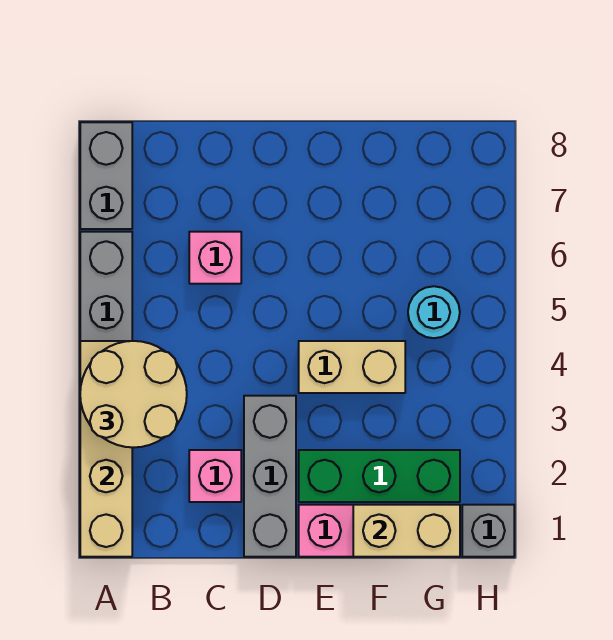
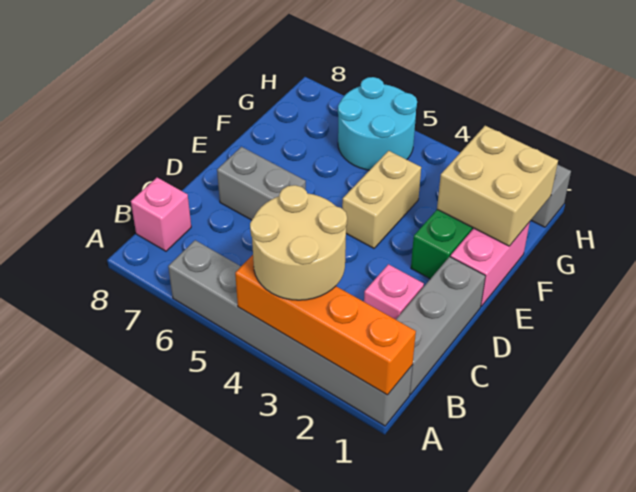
tan 1x4 brick [80,341,132,557] -> orange 1x4 brick [235,255,416,395]
grey 1x2 brick [80,122,132,229] -> grey 1x2 brick moved to [217,147,306,220]
pink 1x1 brick [189,232,241,284] -> pink 1x1 brick moved to [131,178,191,251]
grey 1x3 brick [244,396,296,557] -> grey 1x3 brick turned to [396,257,485,394]
tan 1x2 brick [353,505,460,557] -> tan 2x2 brick [437,126,558,246]
cyan 1x1 round brick [408,286,460,338] -> cyan 2x2 round brick [338,77,417,170]

